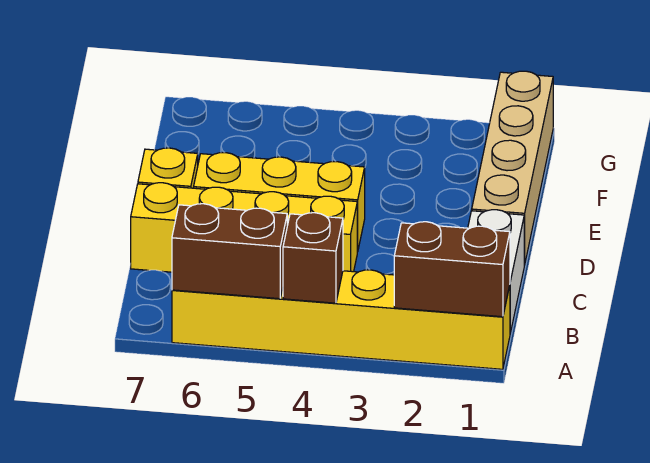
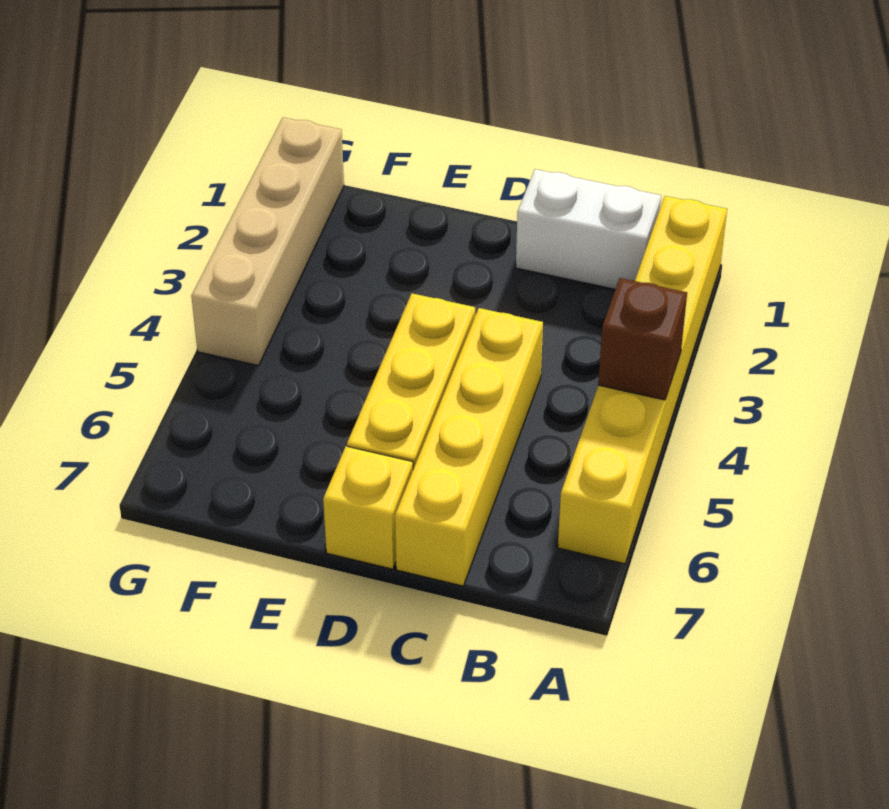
brown 1x2 brick [394,222,510,317] -> none
brown 1x2 brick [172,204,287,299] -> none
tan 1x4 brick [472,71,553,265] -> tan 1x4 brick turned to [191,117,344,366]

